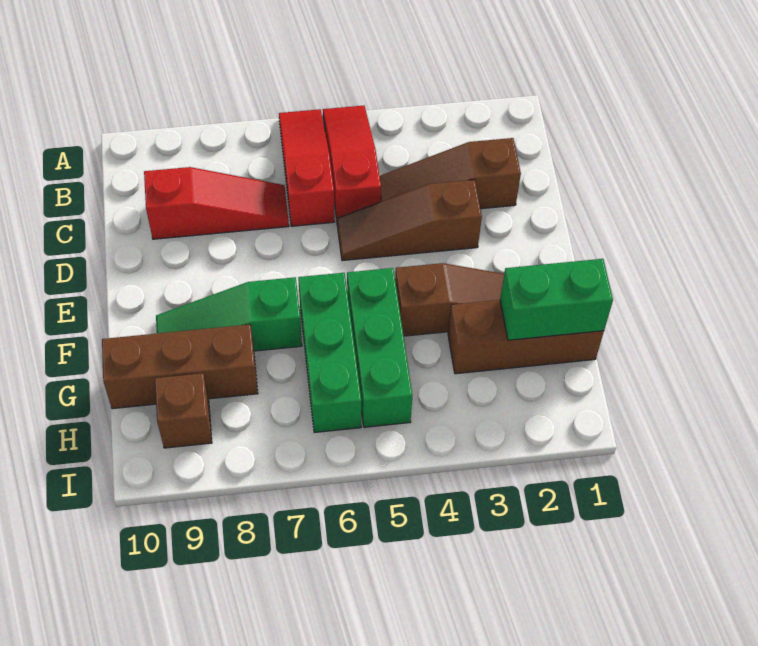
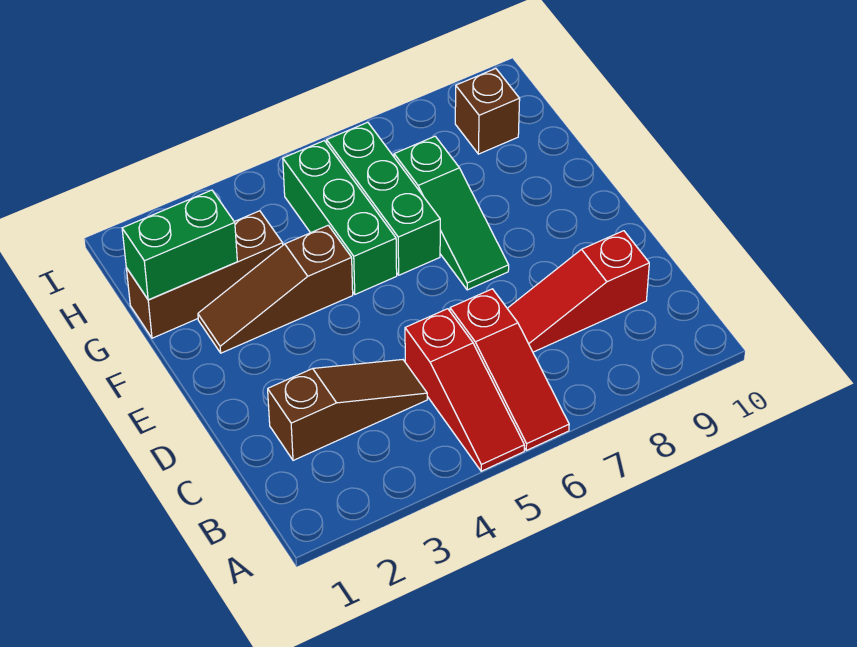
brown 1x3 slope [337,180,482,261] -> none
green 1x3 slope [156,277,302,351] -> green 1x3 slope turned to [394,136,509,290]
brown 1x3 brick [102,324,258,409] -> none

